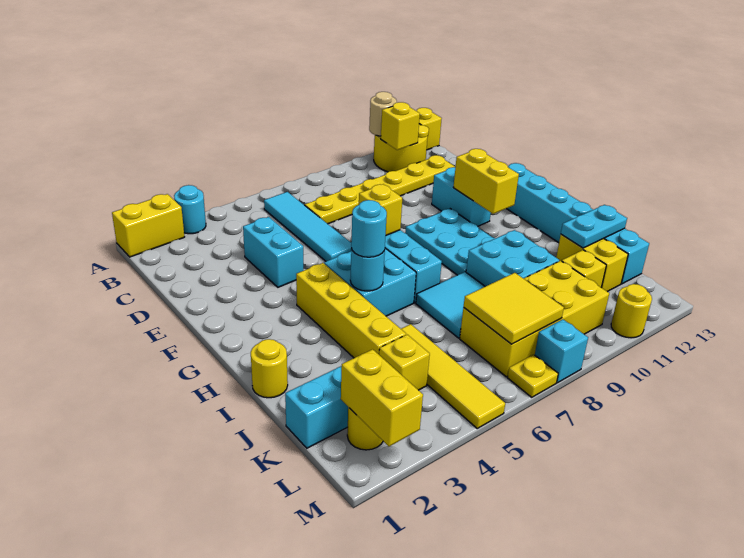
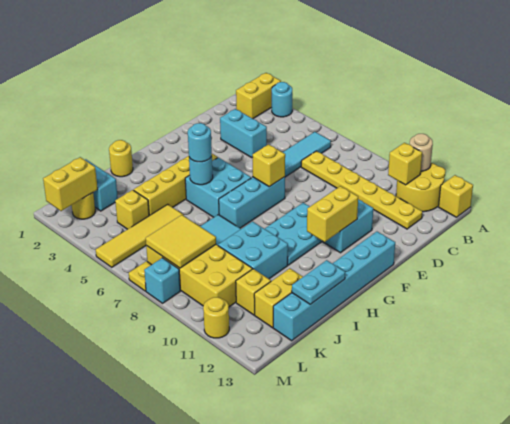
yellow 1x2 brick [112,194,184,257] -> yellow 1x2 brick turned to [236,73,281,119]
cyan 1x2 brick [243,217,304,287] -> cyan 1x2 brick turned to [220,109,267,157]
cyan 1x2 plate [561,205,627,248] -> cyan 1x2 plate turned to [292,260,345,304]

